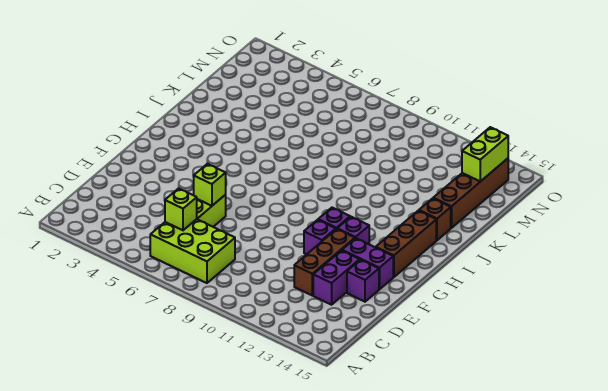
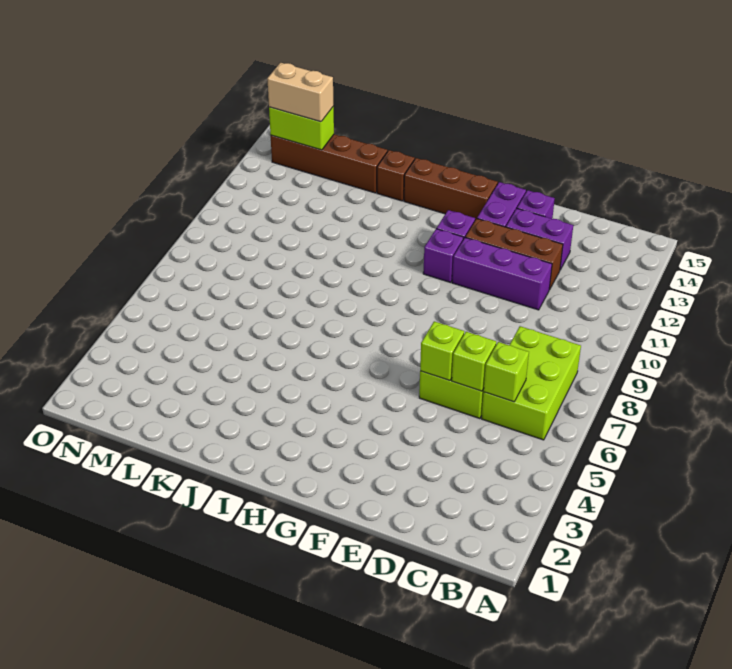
none -> lime 1x1 brick [452,332,496,391]
purple 1x1 brick [304,220,336,254] -> purple 1x3 brick [452,238,552,310]
none -> tan 1x2 brick [267,63,334,122]

